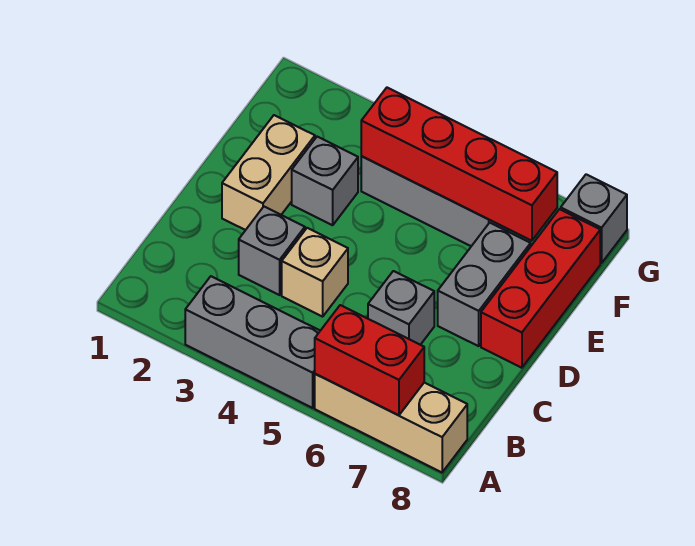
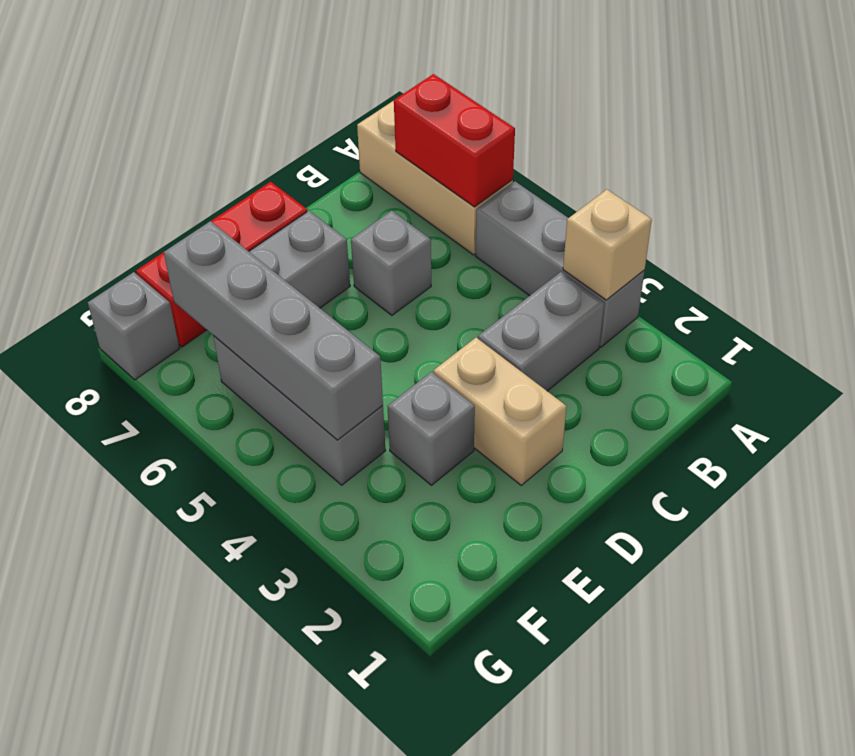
grey 1x1 brick [239,207,305,295] -> grey 1x2 brick [478,272,604,391]
tan 1x1 brick [282,228,348,317] -> tan 1x1 brick moved to [563,190,652,300]
tan 1x2 brick [222,115,315,230] -> tan 1x2 brick turned to [434,338,566,485]
red 1x4 brick [361,88,557,241] -> grey 1x4 brick [163,221,383,440]

